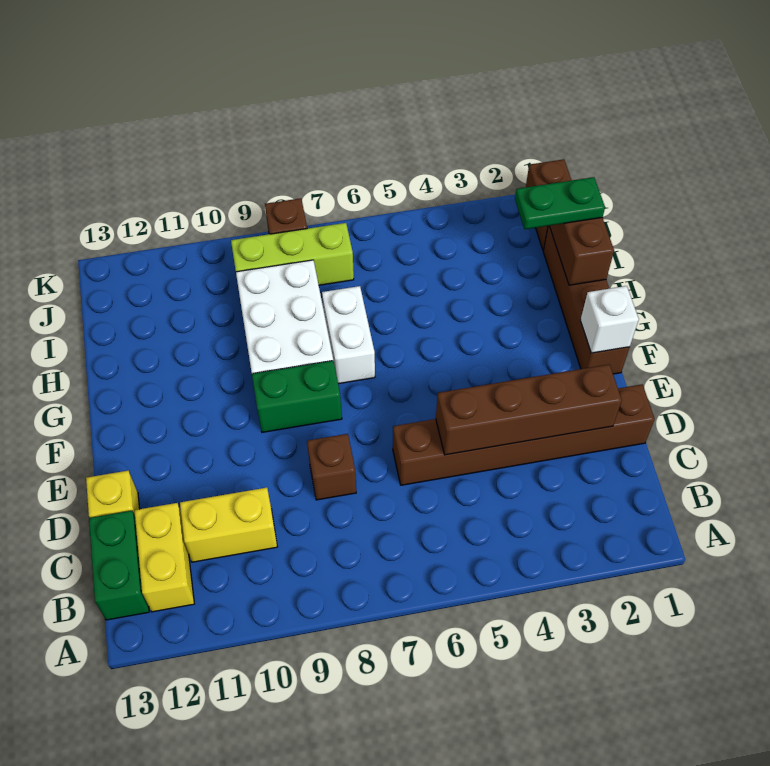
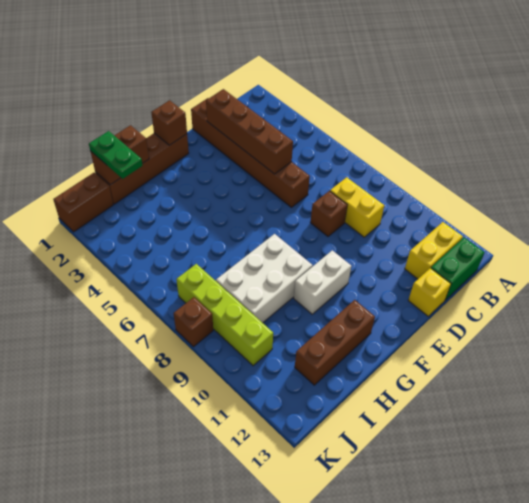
yellow 1x2 brick [180,488,277,562] -> yellow 1x2 brick moved to [330,177,384,237]
white 1x1 brick [580,286,639,353] -> brown 1x1 brick [151,100,187,145]
green 1x2 brick [252,361,342,432] -> none
white 1x2 brick [322,286,375,384] -> white 1x2 brick moved to [294,250,351,314]
none -> brown 1x3 brick [295,300,375,385]
lime 1x3 brick [231,223,354,285] -> lime 1x4 brick [176,264,273,366]

